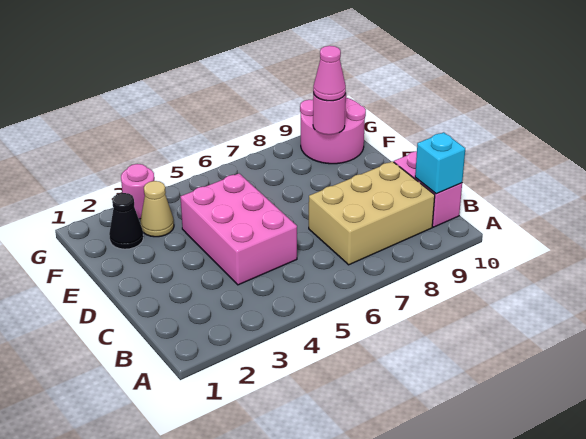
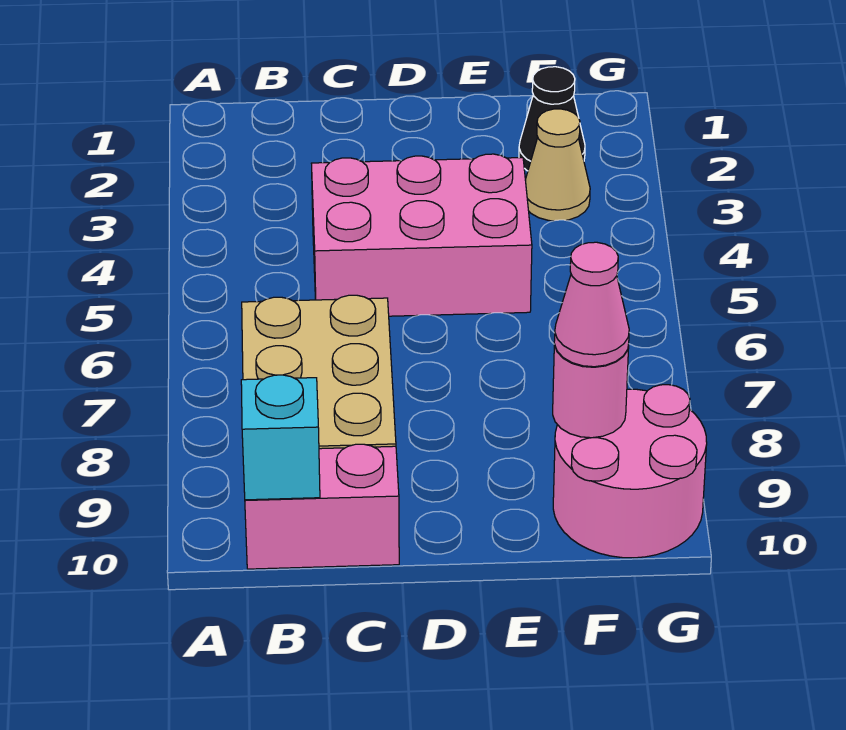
pink 1x1 round brick [121,164,154,219] -> none

